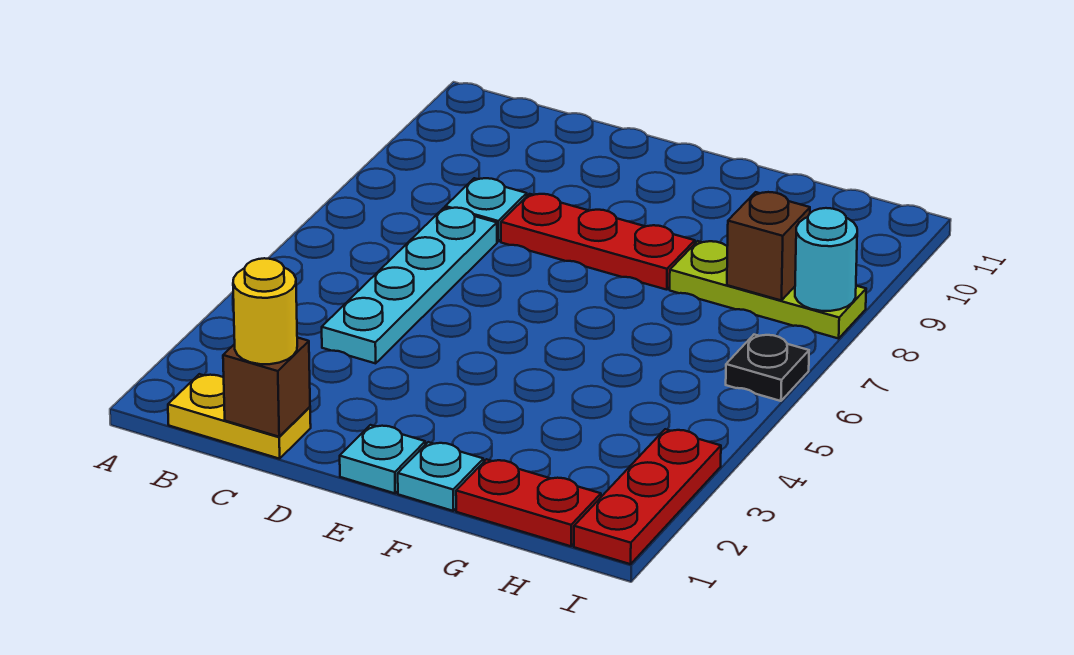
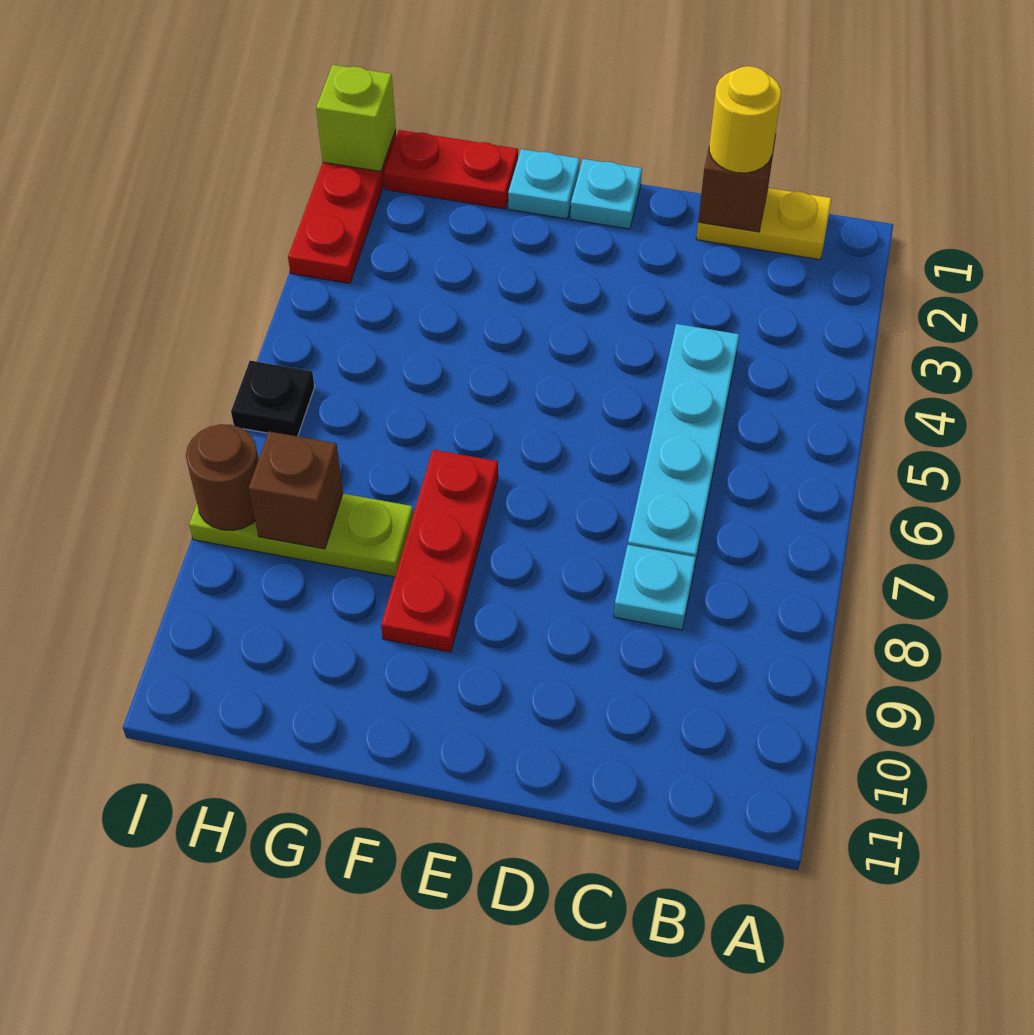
red 1x3 plate [501,194,695,290] -> red 1x3 plate turned to [381,450,498,652]
none -> lime 1x1 brick [316,65,396,172]
cyan 1x1 round brick [795,208,857,311] -> brown 1x1 round brick [186,424,259,531]

